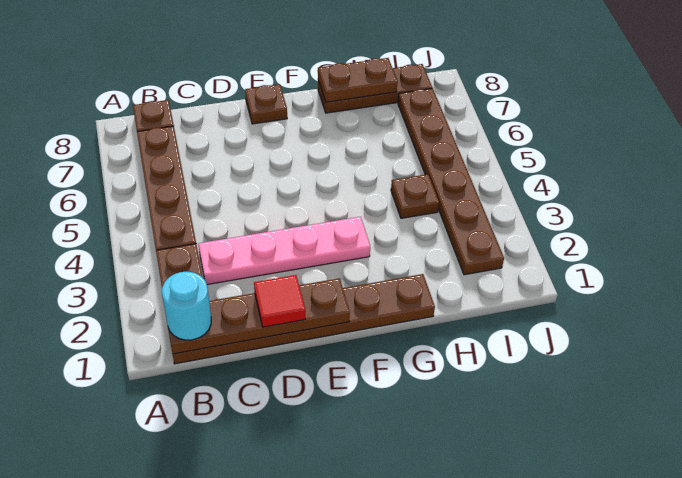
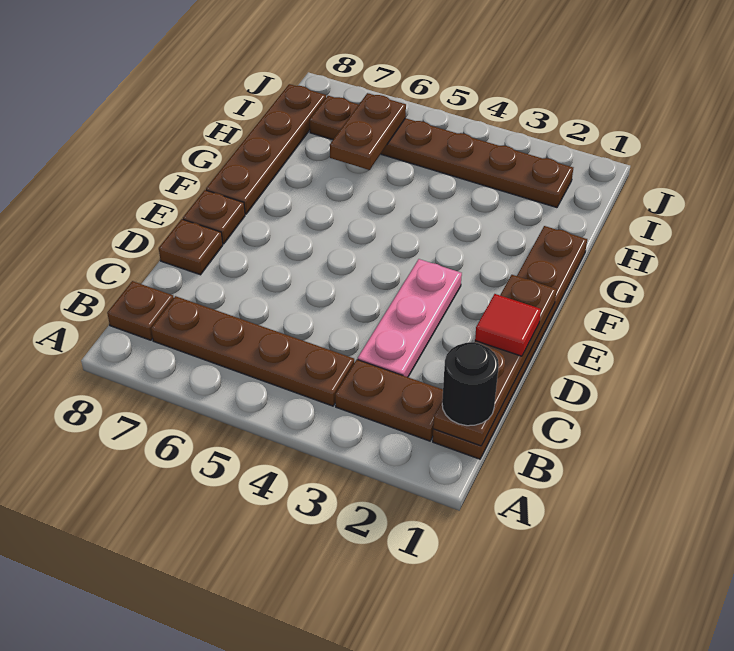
cyan 1x1 round brick [162,272,211,340] -> black 1x1 round brick [442,342,499,426]
pink 1x4 plate [199,217,370,285] -> pink 1x3 plate [358,259,462,377]
brown 1x3 plate [318,64,432,113] -> brown 1x4 plate [206,84,326,214]
brown 1x2 plate [318,58,398,102] -> brown 1x2 plate moved to [330,93,406,170]
brown 1x1 plate [391,174,439,218] -> brown 1x1 plate moved to [159,219,223,275]

